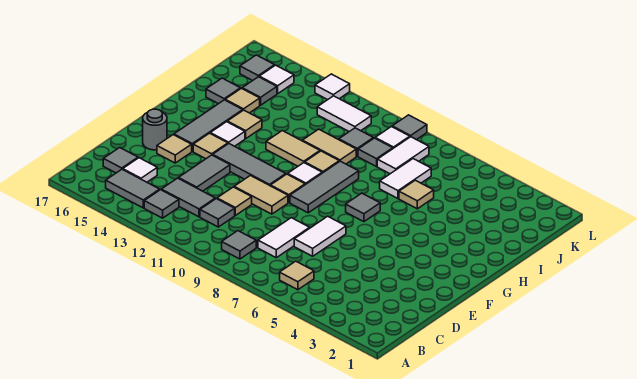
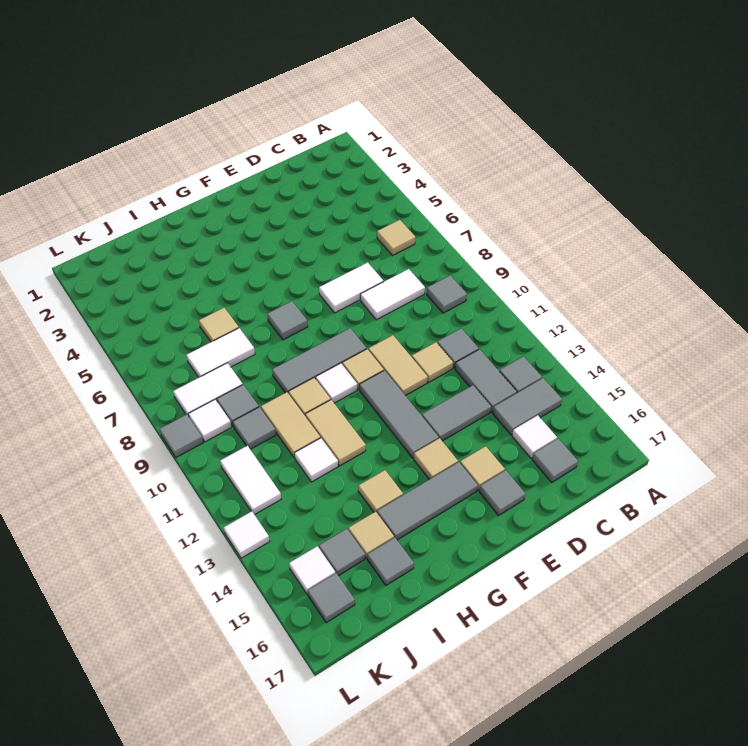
grey 1x2 tile [106,169,160,208] -> grey 1x2 tile turned to [492,378,562,435]
grey 1x1 round brick [143,109,167,150] -> grey 1x1 tile [479,470,525,515]
white 1x1 tile [210,122,245,146] -> white 1x1 tile moved to [294,438,338,482]

